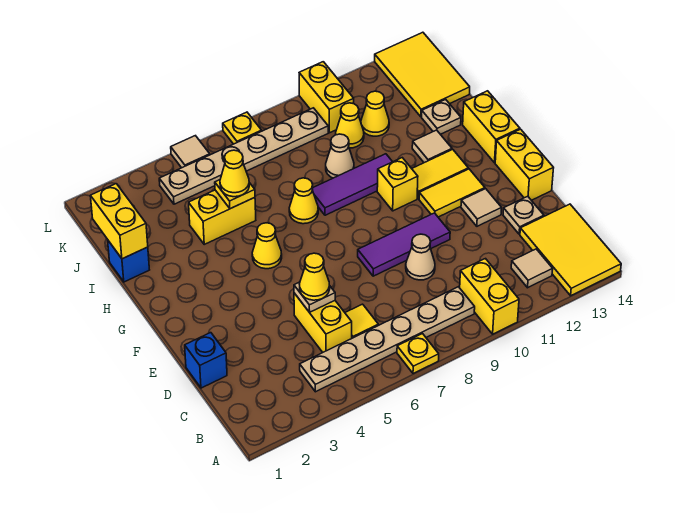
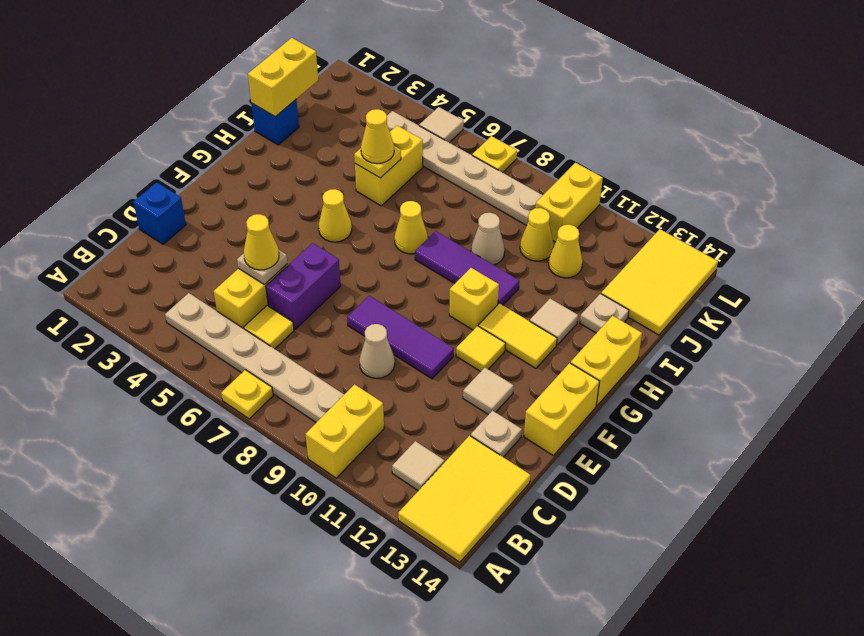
none -> purple 1x2 brick [266,243,341,329]
yellow 1x2 tile [419,169,485,217] -> yellow 1x1 tile [456,326,506,372]
yellow 1x2 brick [189,190,256,244] -> yellow 1x2 brick turned to [355,126,423,206]

